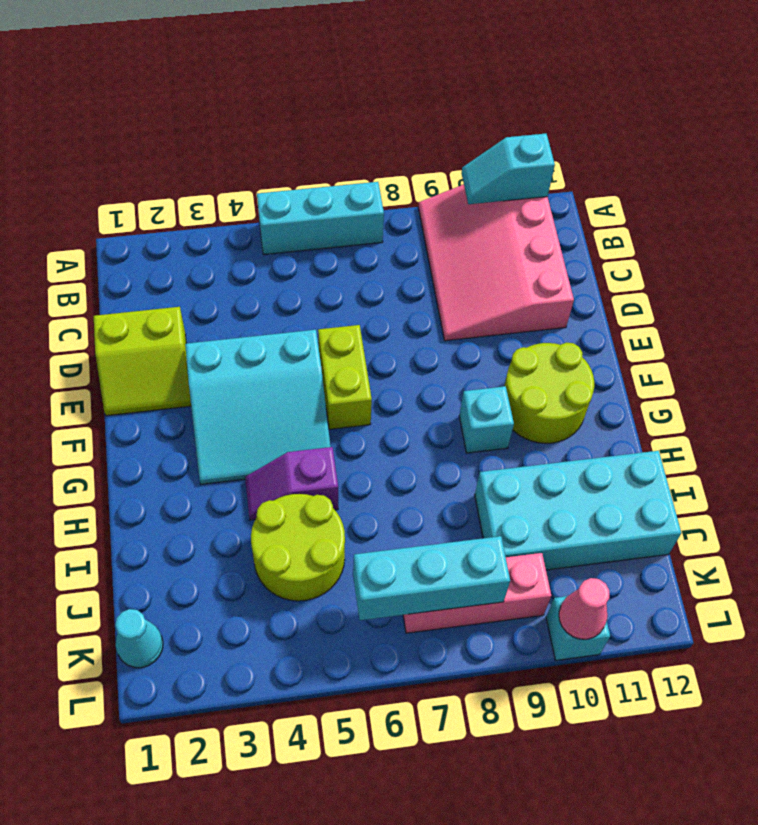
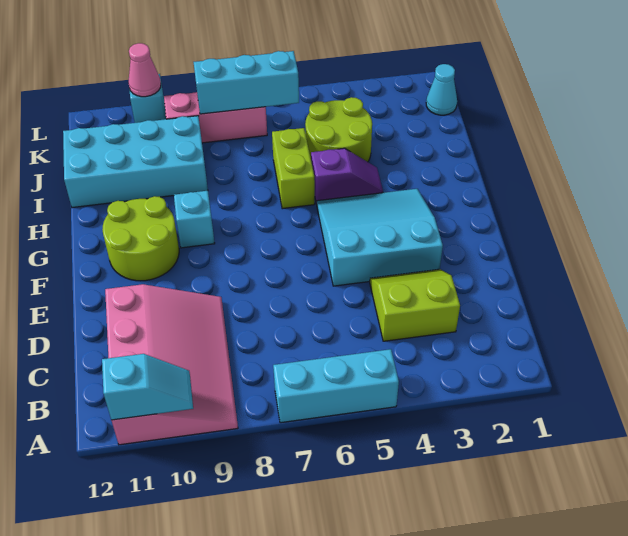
lime 2x2 slope [94,307,191,416] -> lime 2x2 slope moved to [370,269,460,341]
lime 1x2 brick [318,325,372,429] -> lime 1x2 brick moved to [272,128,315,209]

